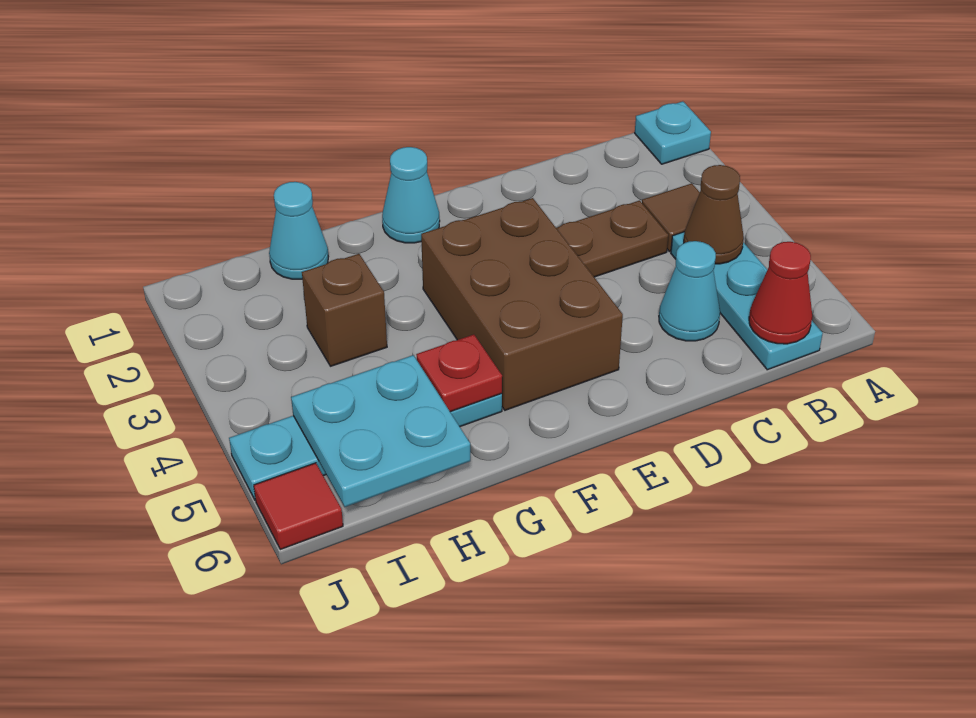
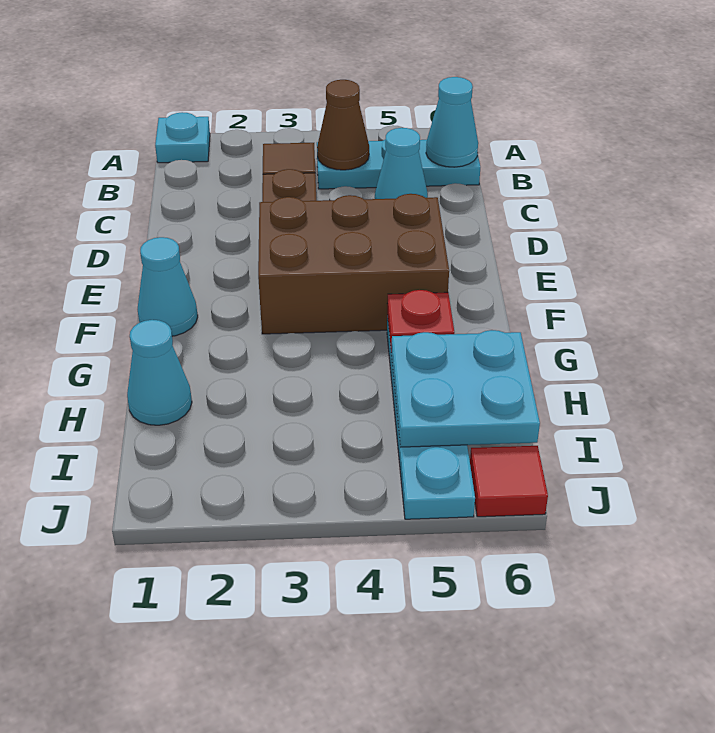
red 1x1 cone [749,242,812,344] -> cyan 1x1 cone [426,77,478,167]
brown 1x1 brick [302,254,387,366] -> none

